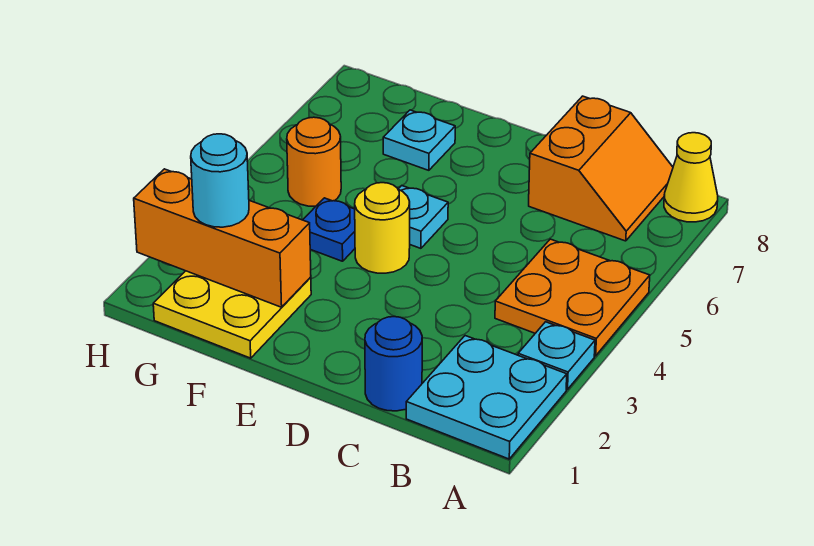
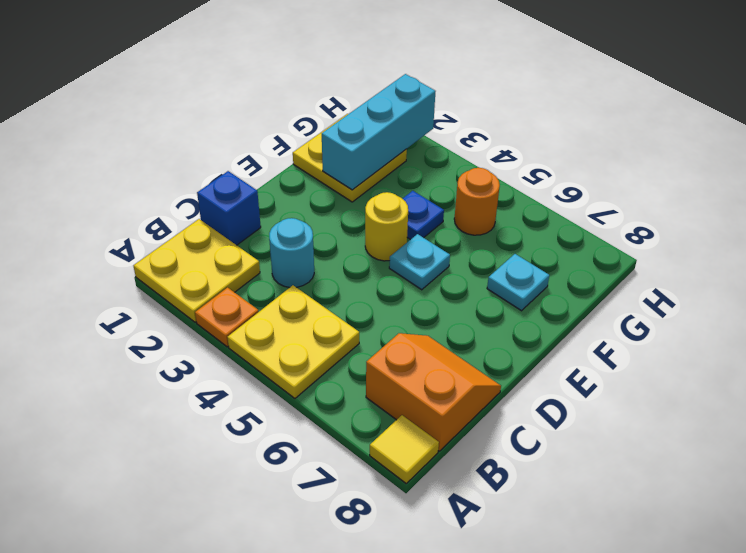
cyan 2x2 plate [406,336,567,459] -> yellow 2x2 plate [134,219,260,322]
cyan 1x1 plate [518,322,595,390] -> orange 1x1 plate [195,288,259,347]
orange 2x2 plate [495,239,650,356] -> yellow 2x2 plate [227,285,359,398]
yellow 1x1 cone [664,133,718,222] -> yellow 1x1 tile [370,415,439,483]
orange 2x2 slope [529,96,673,241] -> orange 2x2 slope turned to [366,333,501,451]
blue 1x1 round brick [365,317,422,411] -> blue 1x1 brick [197,171,261,245]
orange 1x3 brick [134,169,311,307] -> cyan 1x3 brick [322,74,436,190]
cyan 1x1 round brick [191,134,249,227] -> cyan 1x1 round brick moved to [269,218,314,287]

